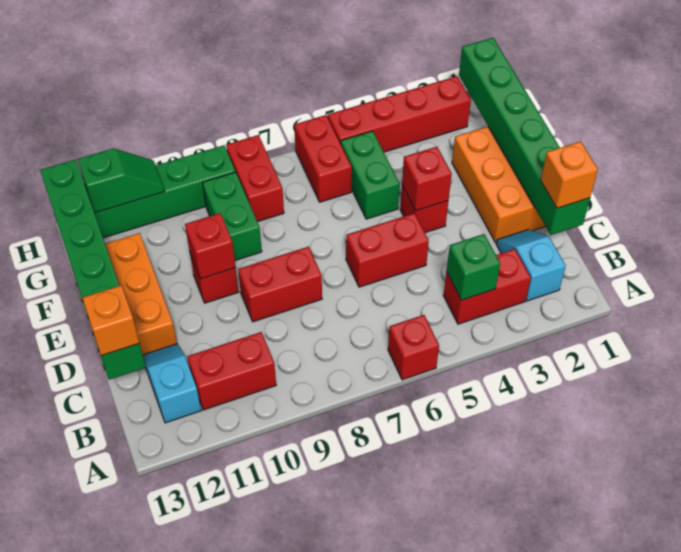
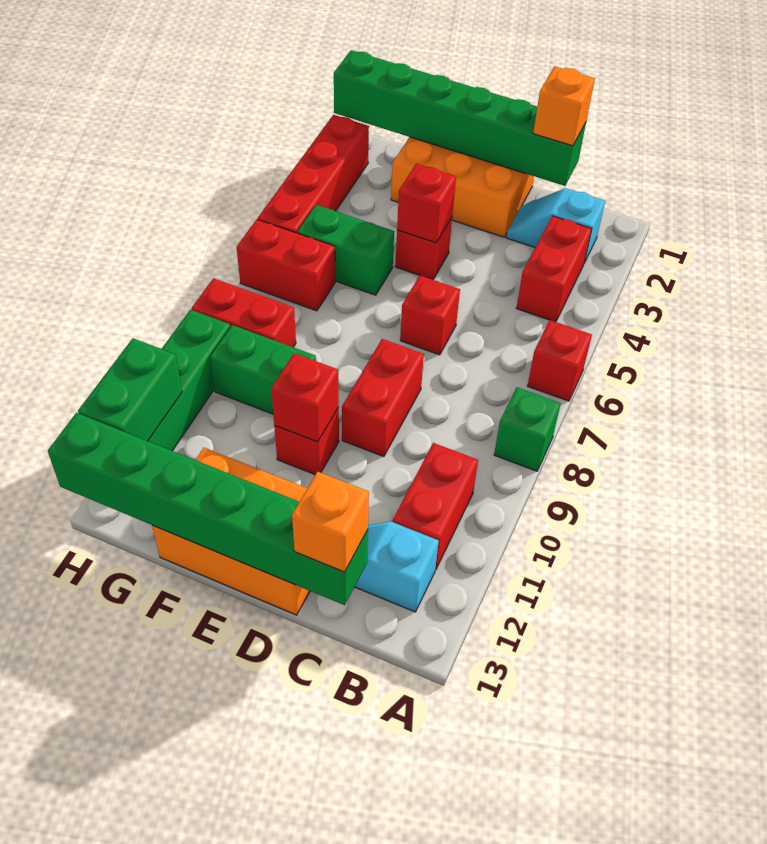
green 1x1 brick [447,234,500,300] -> green 1x1 brick moved to [494,387,561,471]
red 1x2 brick [346,213,429,287] -> red 1x1 brick [400,276,460,355]
green 1x2 slope [78,148,165,213] -> green 1x2 brick [78,338,182,441]

